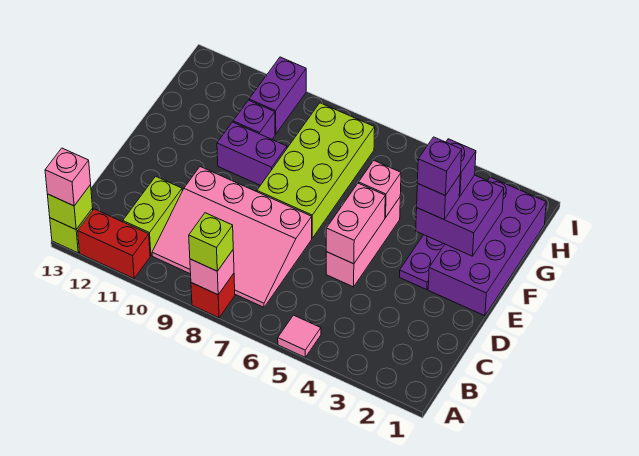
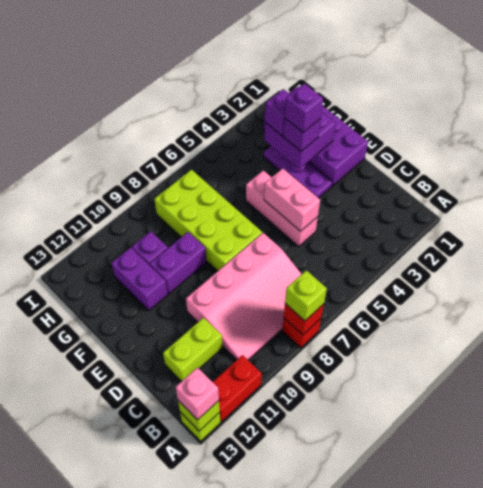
pink 1x1 tile [278,315,321,357] -> none
pink 1x1 brick [190,250,234,295] -> red 1x1 brick [284,304,324,335]
lime 1x2 brick [123,176,182,256] -> lime 1x2 brick turned to [163,318,223,382]
pink 1x1 brick [359,161,401,218] -> none
purple 1x2 brick [249,57,306,134] -> purple 1x2 brick moved to [111,248,168,310]

